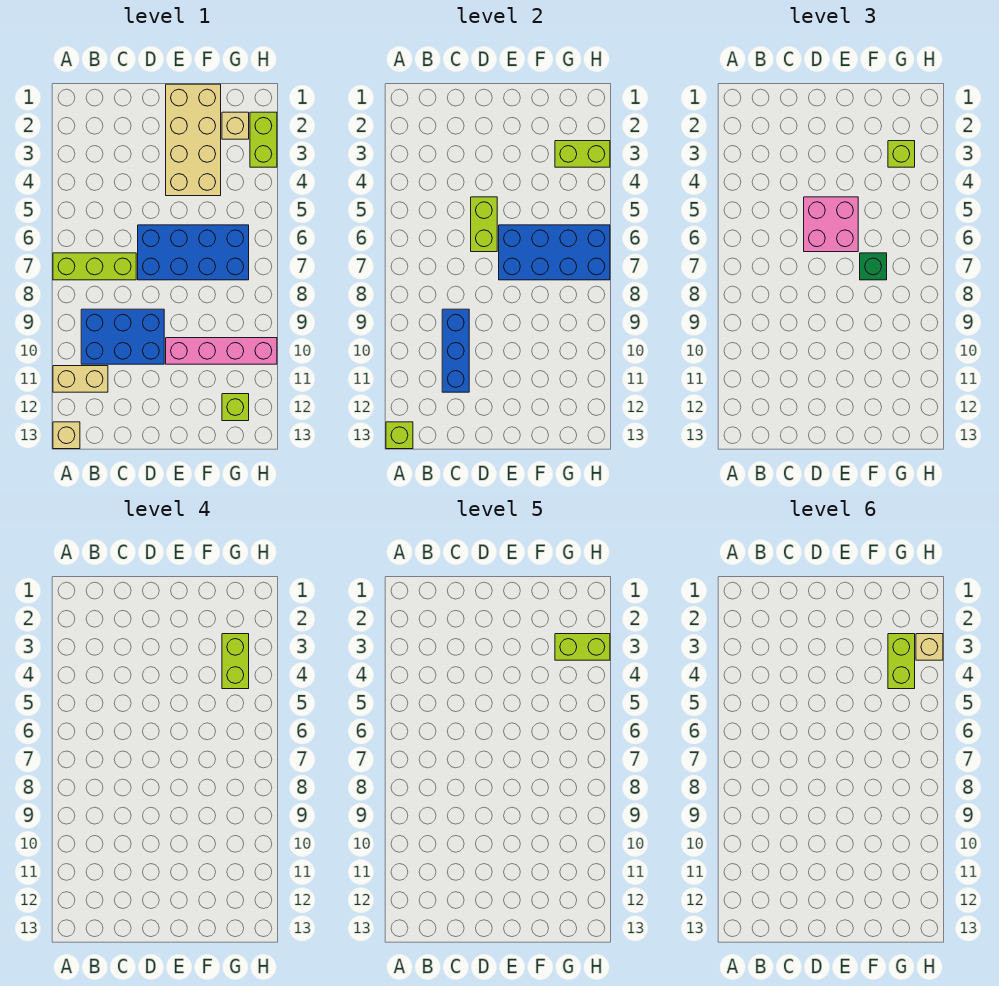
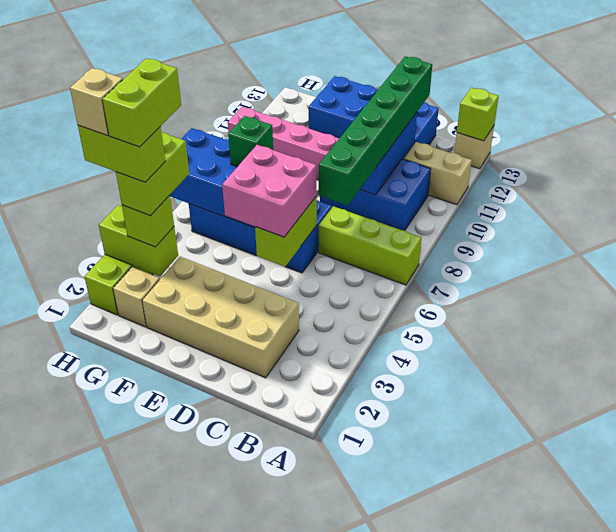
none -> green 1x6 brick [319,56,432,205]
none -> blue 2x4 brick [309,76,439,159]
tan 2x4 brick [166,84,221,196] -> tan 2x4 brick turned to [142,257,299,378]
lime 1x1 brick [222,394,249,421] -> none

